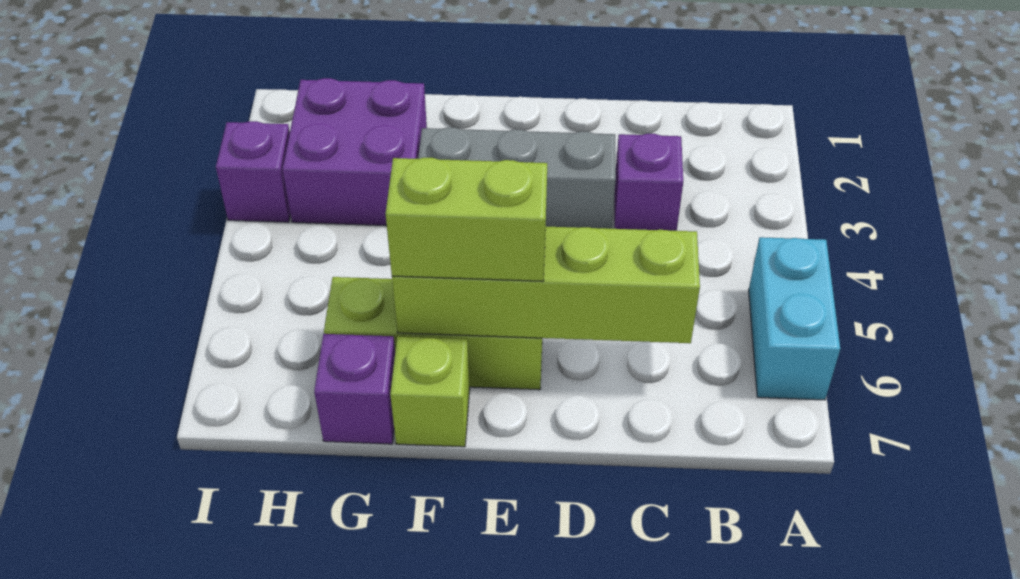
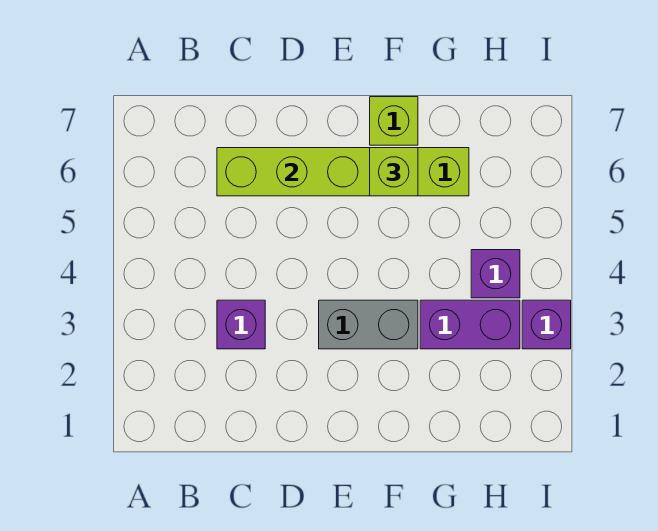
cyan 1x2 brick [749,237,840,400] -> none
grey 1x3 brick [418,127,616,229] -> grey 1x2 brick [319,300,418,349]
lime 1x2 brick [386,158,547,281] -> lime 1x1 brick [370,148,418,196]
purple 2x2 brick [283,78,427,226] -> purple 1x2 brick [420,300,520,349]
purple 1x1 brick [314,334,395,444] -> purple 1x1 brick moved to [471,250,520,298]

